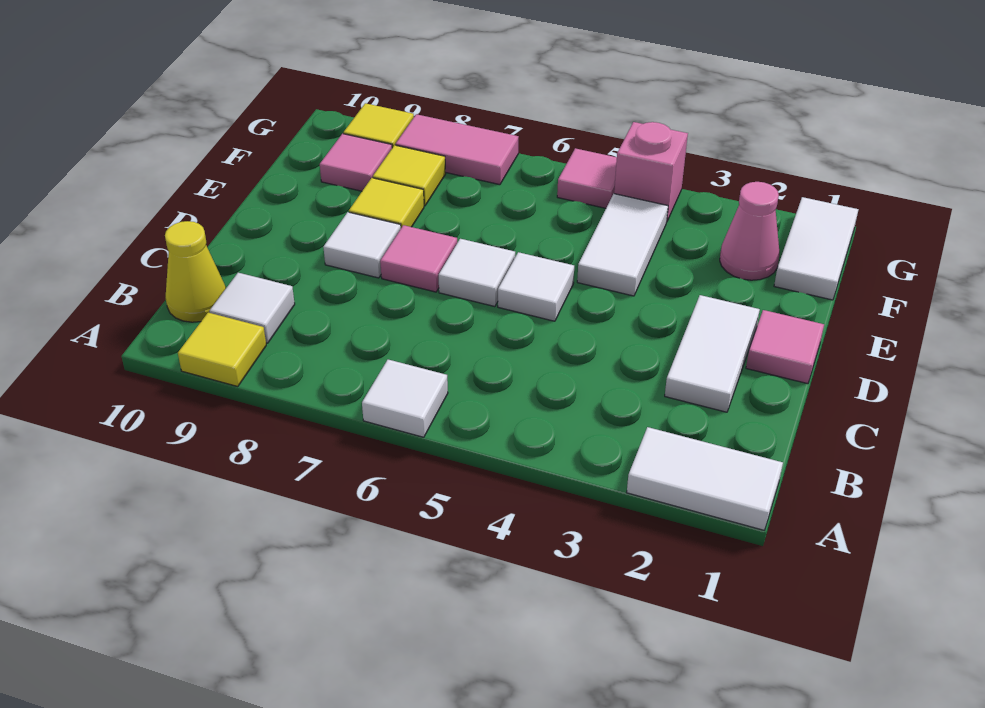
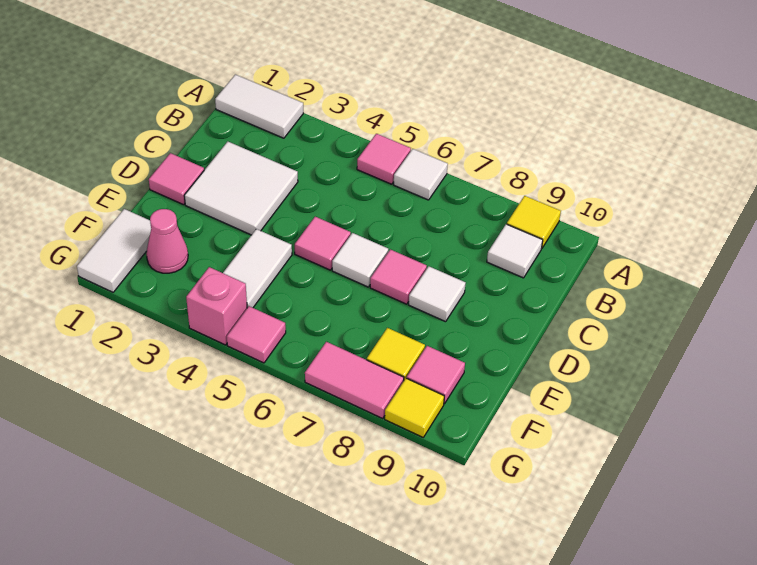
none -> pink 1x1 tile [357,134,411,184]
yellow 1x1 cone [165,221,226,322] -> none
white 1x2 tile [665,295,760,412] -> white 2x2 tile [184,142,298,235]
white 1x1 tile [498,252,574,321] -> pink 1x1 tile [295,217,351,270]
yellow 1x1 tile [349,178,424,228] -> none

